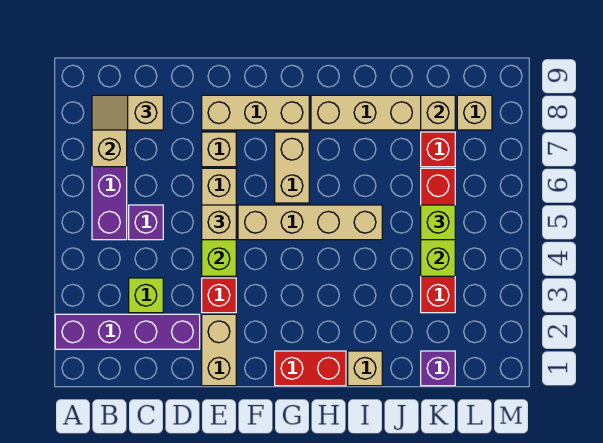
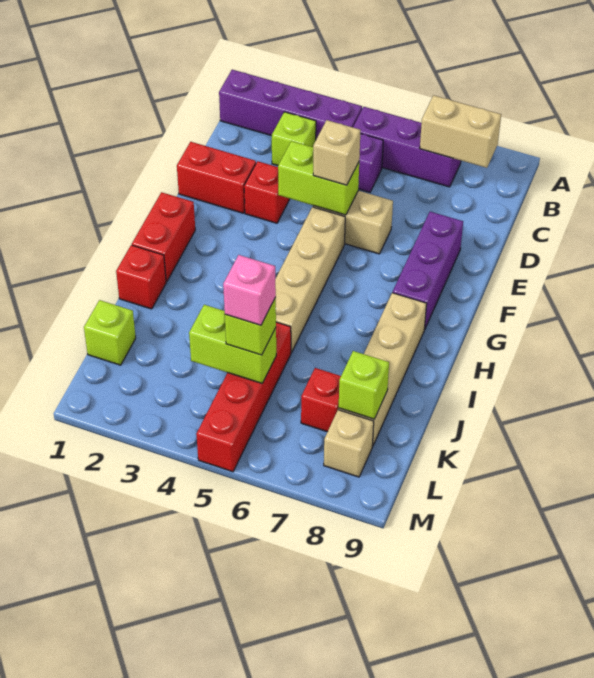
purple 1x4 brick [55,314,200,349] -> purple 1x4 brick turned to [219,70,362,139]
tan 1x2 slope [92,95,163,130] -> none
tan 1x2 brick [202,314,236,386] -> red 1x2 brick [177,142,256,213]
tan 1x1 brick [202,132,236,167] -> none
tan 1x3 brick [202,95,309,130] -> purple 1x3 brick [393,212,463,330]
tan 1x2 brick [275,132,309,203] -> none
tan 1x1 brick [348,351,382,386] -> red 1x1 brick [116,245,166,309]
purple 1x1 brick [421,351,455,386] -> lime 1x1 brick [84,300,136,365]
red 1x4 brick [421,168,455,313] -> red 1x4 brick turned to [196,322,291,472]
none -> pink 1x1 brick [223,255,276,325]
tan 1x1 brick [421,95,455,130] -> lime 1x1 brick [339,351,389,419]

